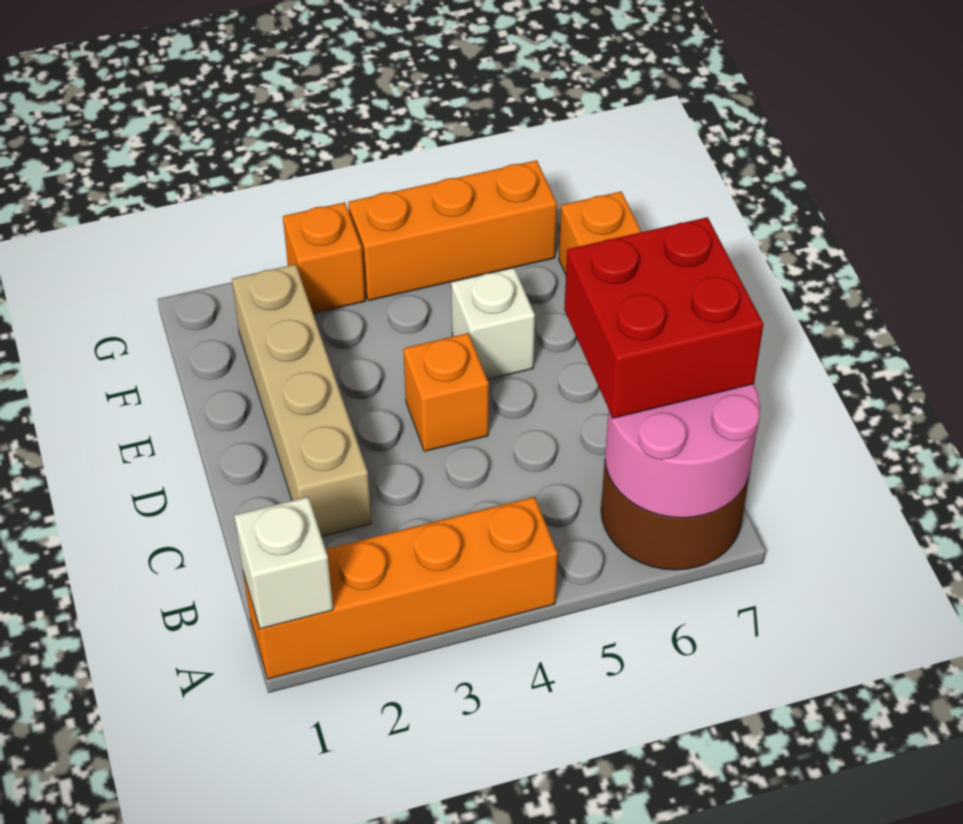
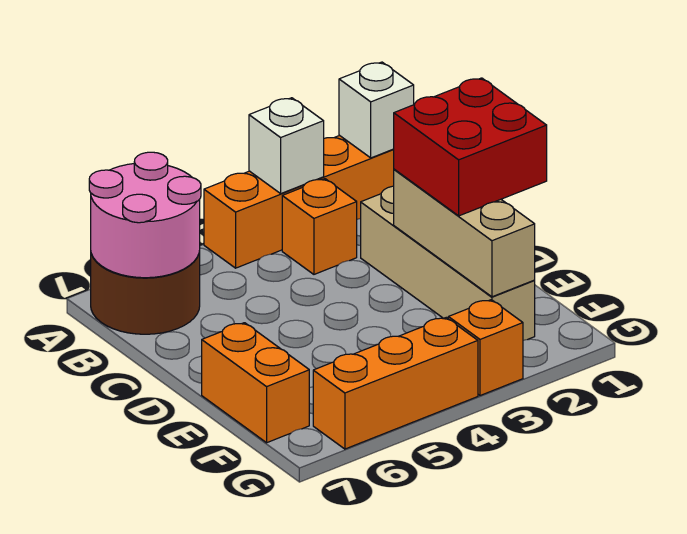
red 2x2 brick [564,217,764,418] -> red 2x2 brick moved to [394,78,547,216]
none -> tan 1x3 brick [394,169,535,297]
orange 1x1 brick [403,333,489,451] -> orange 1x1 brick moved to [282,179,357,274]
white 1x1 brick [451,268,535,380] -> white 1x1 brick moved to [249,98,324,193]

